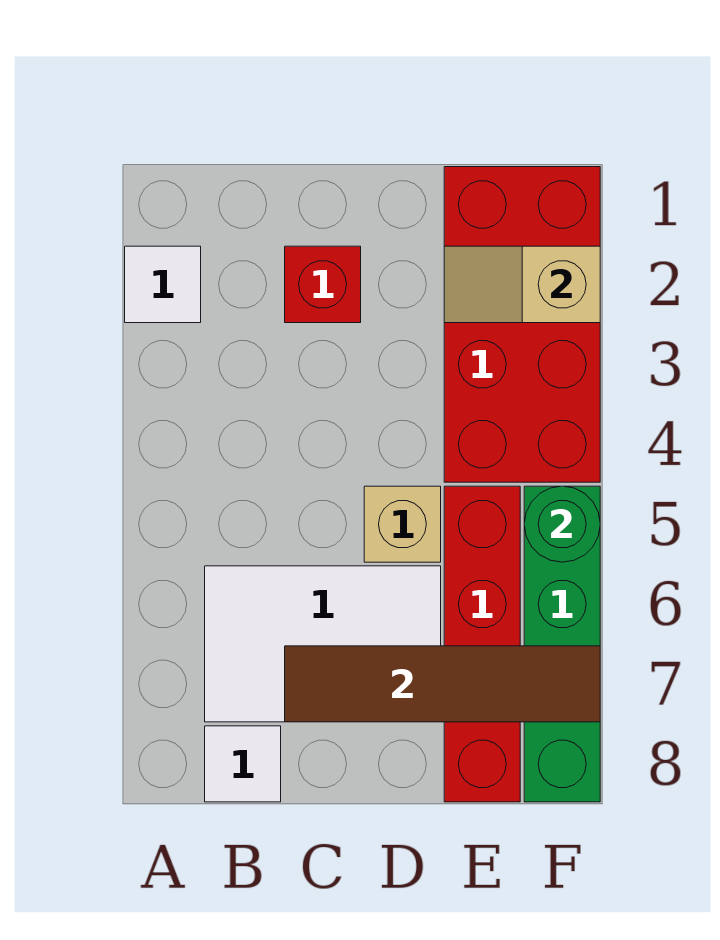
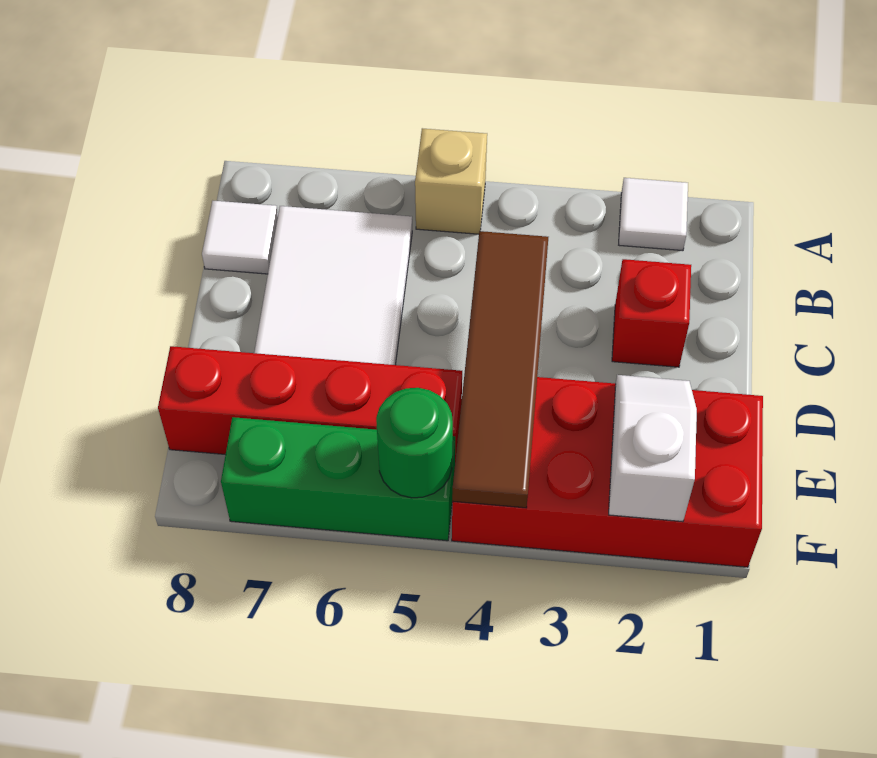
brown 1x4 tile [285,646,600,722] -> brown 1x4 tile moved to [452,231,548,508]
tan 1x1 brick [364,486,441,562] -> tan 1x1 brick moved to [415,128,487,234]
tan 1x2 slope [444,246,600,323] -> white 1x2 slope [609,375,697,522]
green 1x4 brick [524,486,600,802] -> green 1x3 brick [221,417,455,541]

